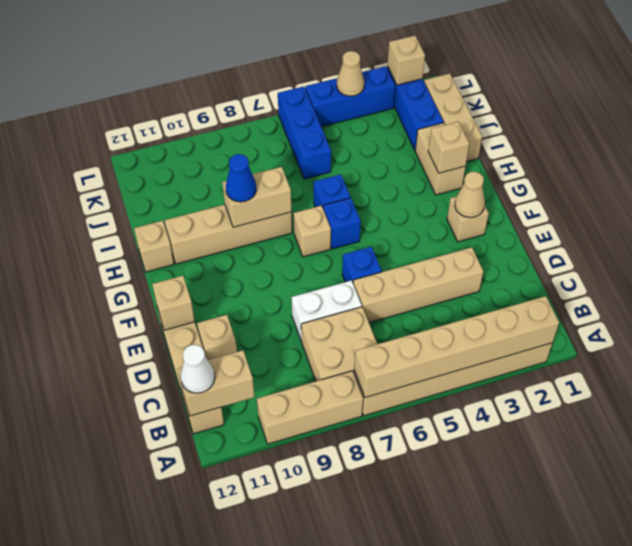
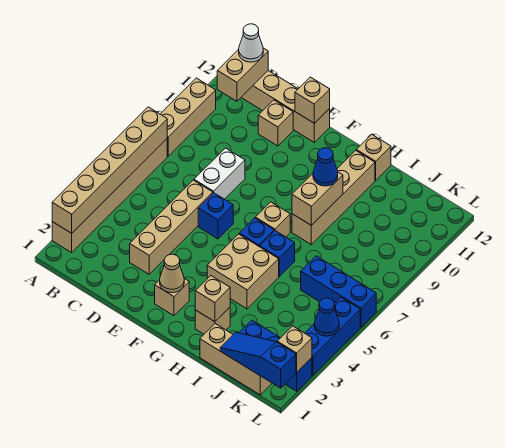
tan 2x2 brick [301,307,377,381] -> tan 2x2 brick moved to [207,234,279,309]
tan 1x2 brick [415,123,466,195] -> tan 1x1 brick [195,307,230,334]
none -> blue 1x3 slope [220,332,296,388]
tan 1x1 cone [337,51,364,96] -> blue 1x1 cone [314,298,339,336]

